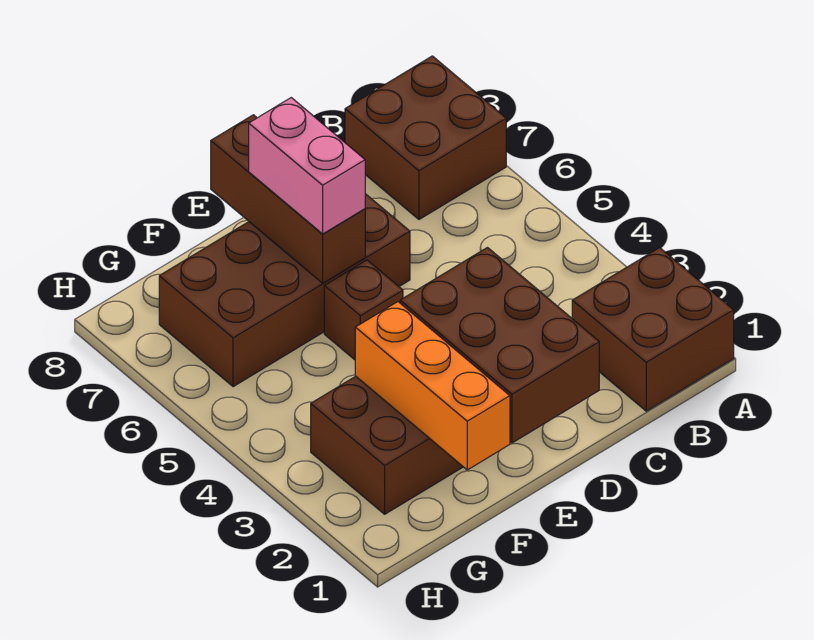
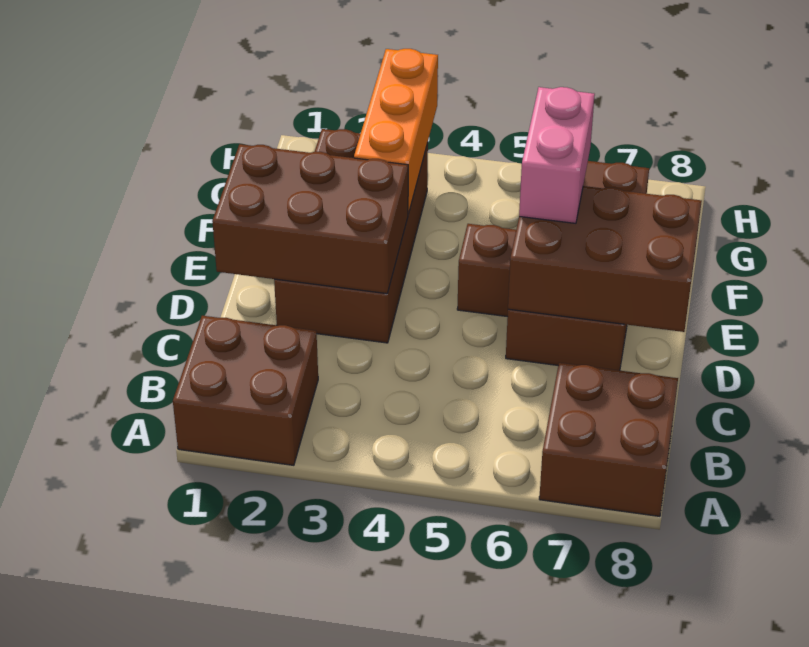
brown 1x3 brick [211,115,365,283] -> brown 2x3 brick [508,186,702,332]
pink 1x2 brick [249,98,365,234] -> pink 1x2 brick turned to [519,87,595,223]
orange 1x3 brick [355,302,510,470] -> orange 1x3 brick turned to [354,49,438,214]

